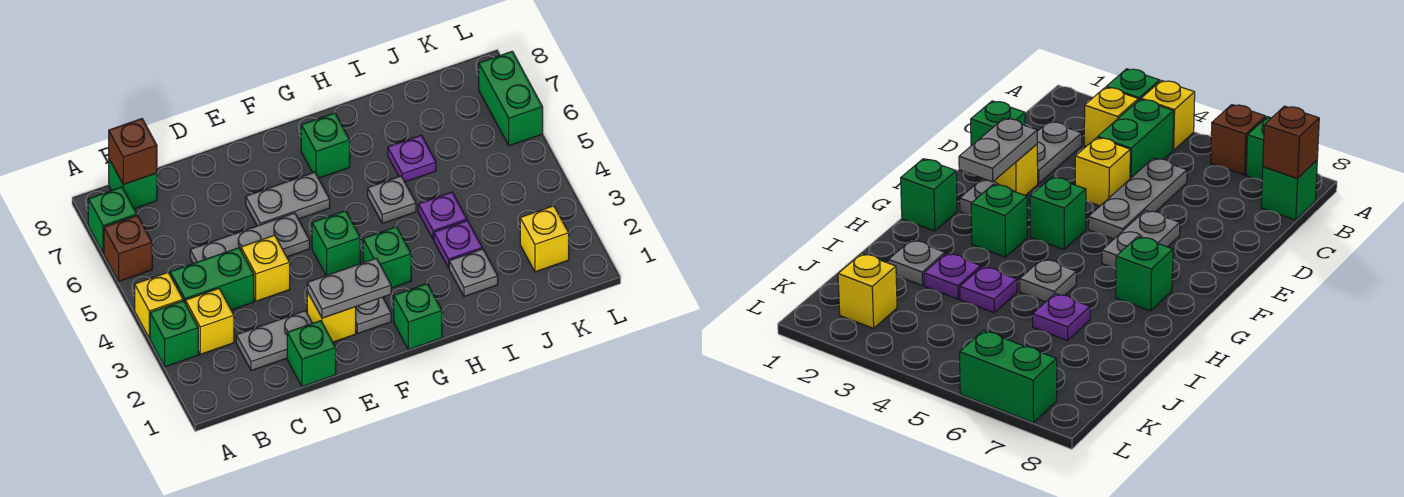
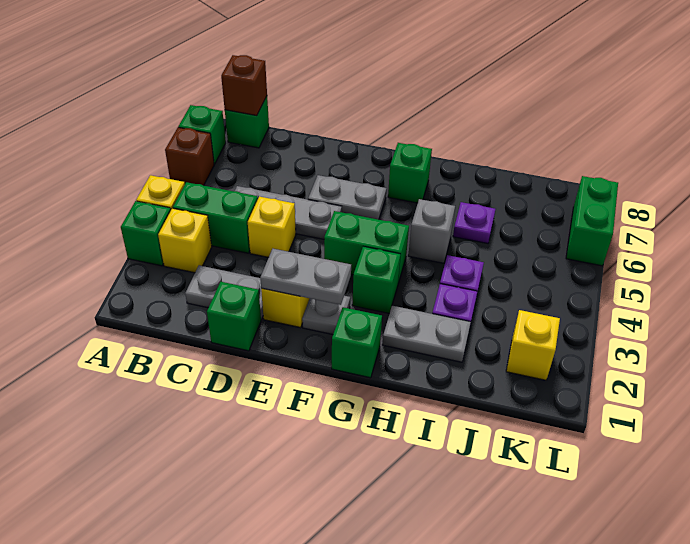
green 1x1 brick [312,211,360,276] -> green 1x2 brick [324,211,409,283]
grey 1x1 plate [368,176,416,223] -> grey 1x1 brick [408,199,455,263]
grey 1x1 plate [449,249,498,296] -> grey 1x2 plate [383,306,471,362]

